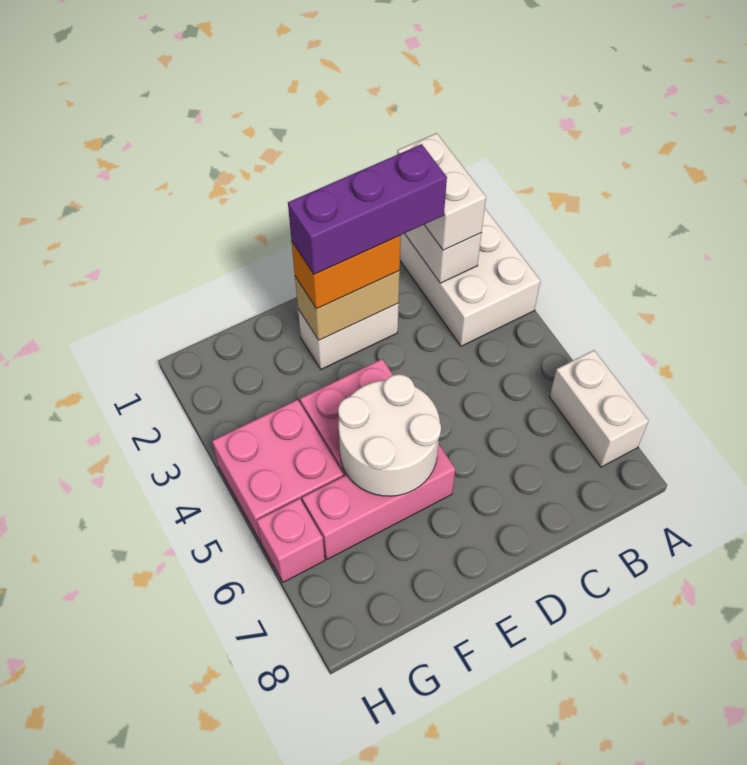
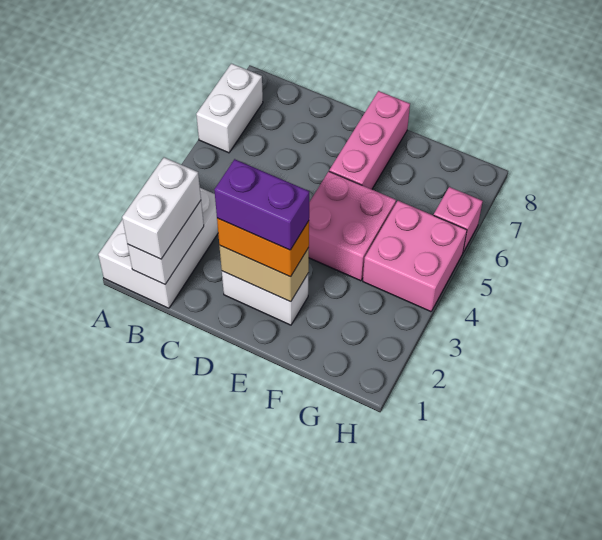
purple 1x3 brick [288,144,447,274] -> purple 1x2 brick [214,159,309,250]
white 2x2 round brick [338,374,441,496] -> none
pink 1x3 brick [302,444,455,559] -> pink 1x3 brick turned to [329,91,410,189]

